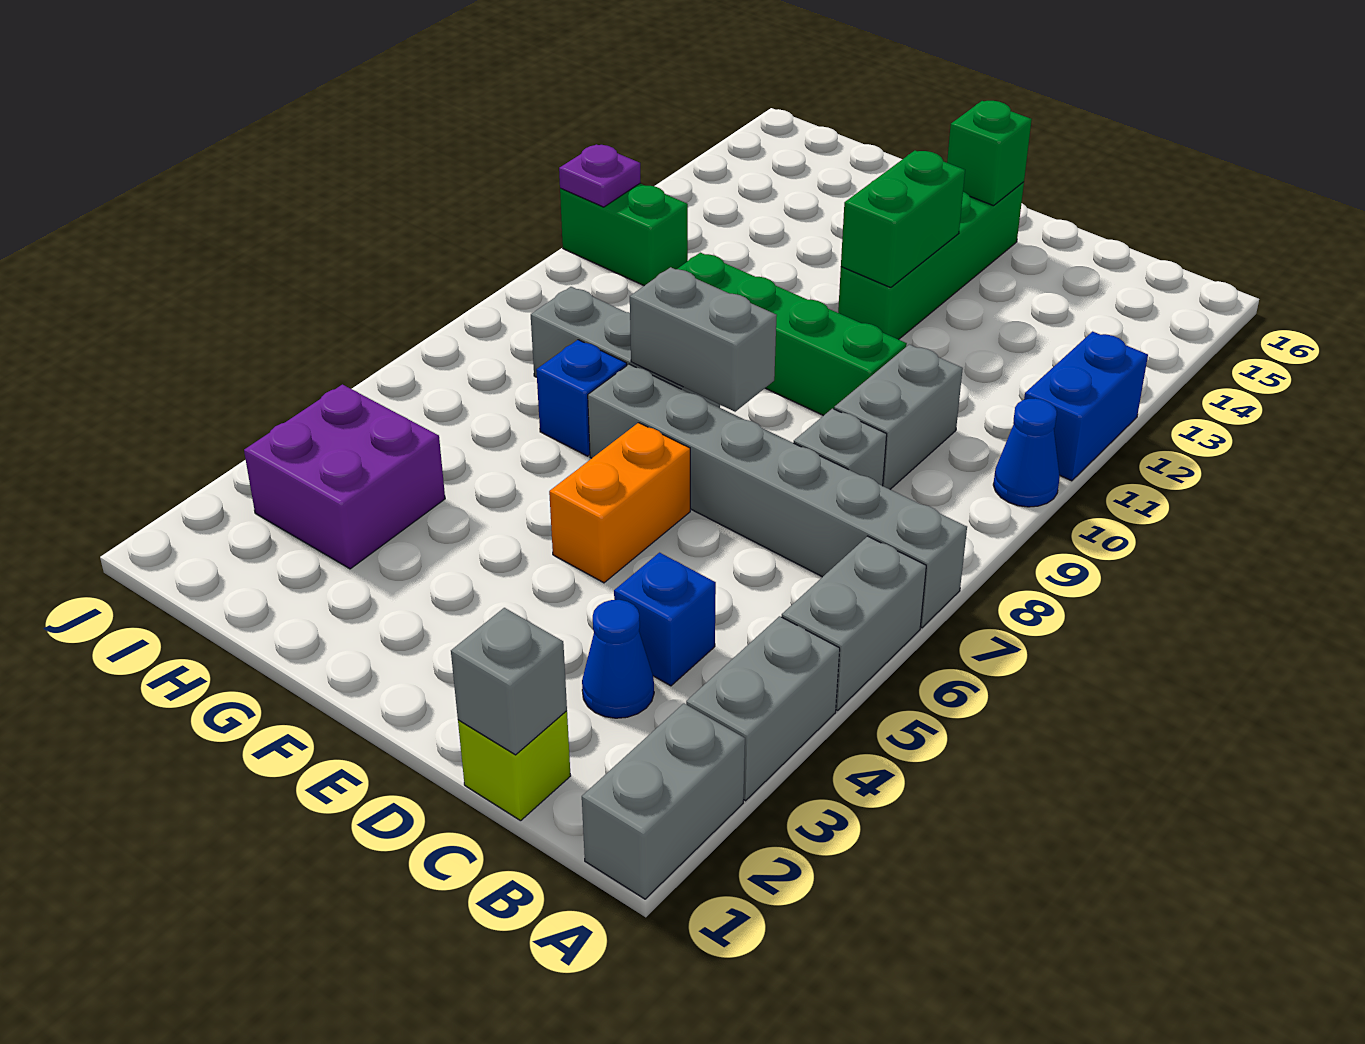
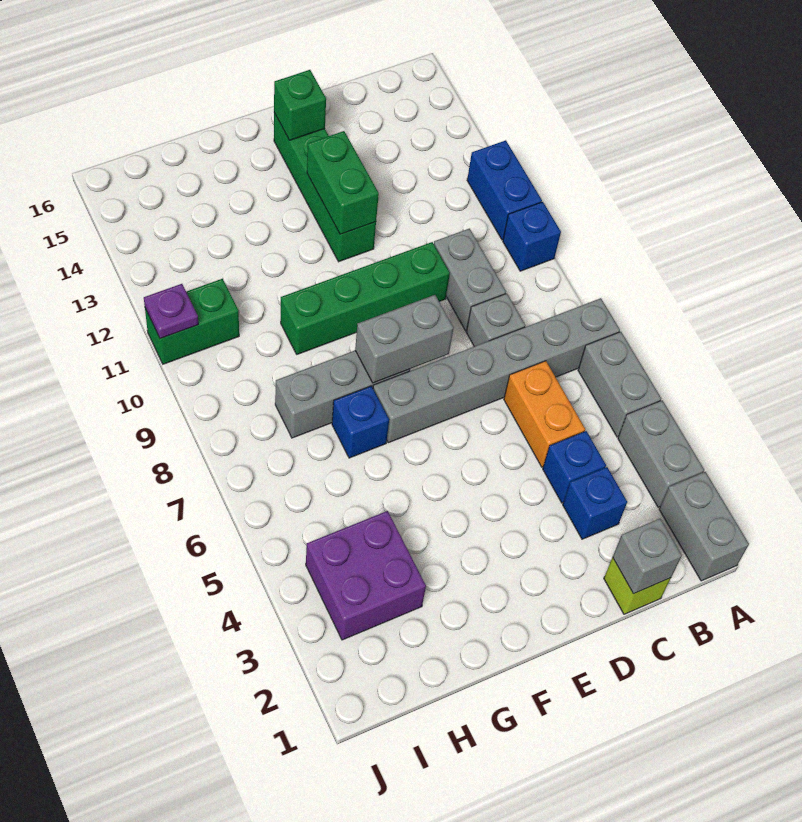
blue 1x1 cone [993,398,1060,507] -> blue 1x1 brick [503,202,561,271]
blue 1x1 cone [582,600,654,718] -> blue 1x1 brick [563,467,627,539]
orange 1x2 brick [549,423,690,583] -> orange 1x2 brick moved to [504,361,585,467]

